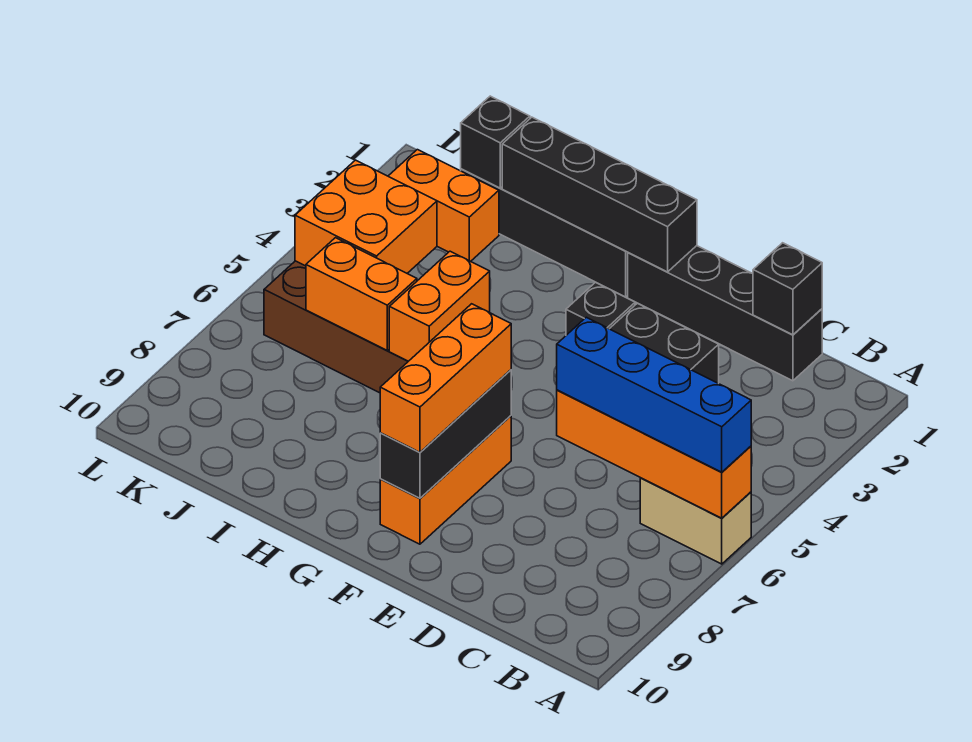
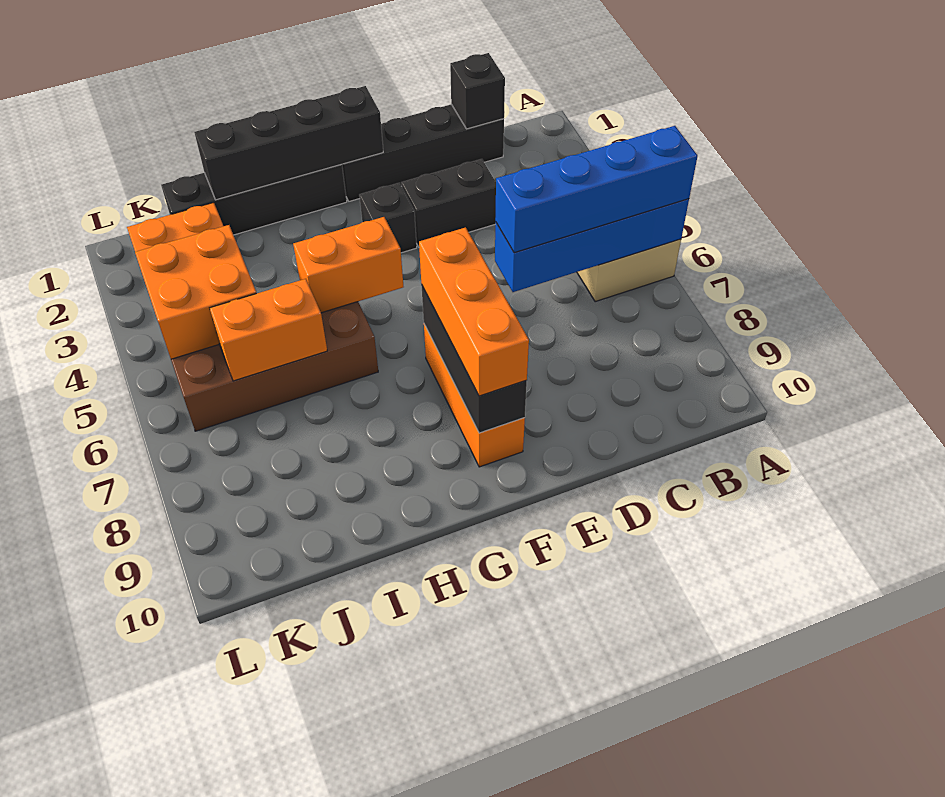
orange 1x4 brick [557,390,751,518] -> blue 1x4 brick [495,199,689,292]
orange 1x2 brick [389,251,490,361] -> orange 1x2 brick turned to [293,217,403,313]
black 1x1 brick [461,96,530,188] -> none

